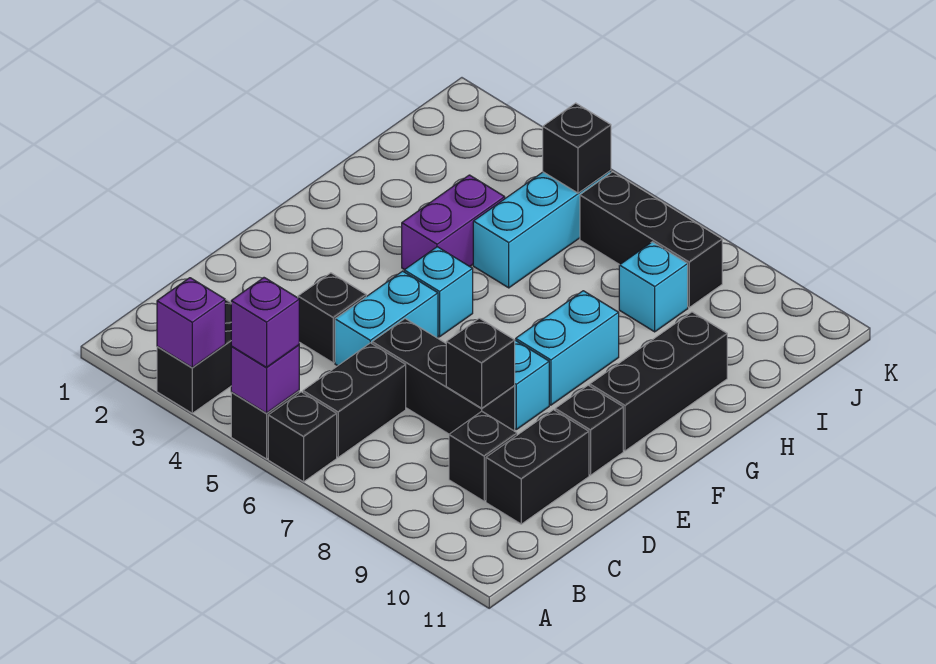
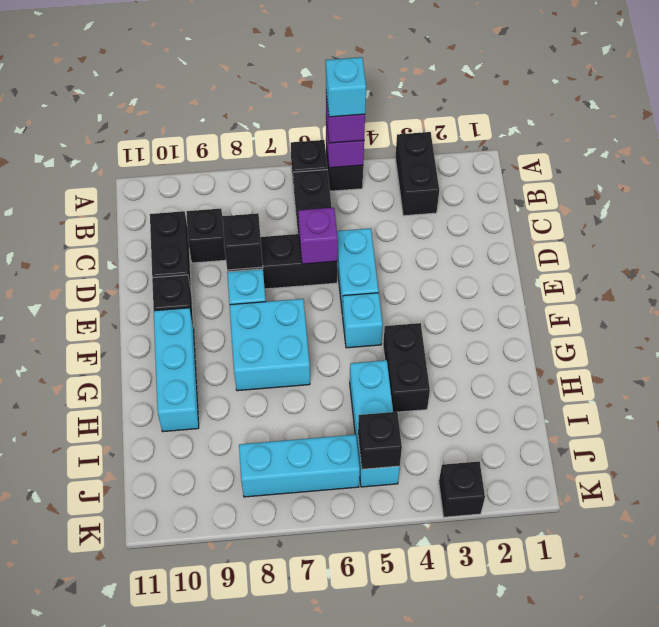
purple 1x1 brick [157,278,225,367] -> purple 1x1 brick moved to [298,208,338,264]
black 1x1 brick [298,273,366,363] -> black 1x1 brick moved to [439,461,485,517]
cyan 1x2 brick [516,291,619,405] -> cyan 2x2 brick [230,299,310,391]
black 1x3 brick [590,312,727,451] -> cyan 1x3 brick [154,308,199,432]
purple 1x2 brick [402,175,505,270] -> black 1x2 brick [383,323,430,412]
cyan 1x1 brick [619,242,688,332] -> cyan 1x1 brick moved to [326,57,366,117]
black 1x3 brick [580,172,722,307] -> cyan 1x3 brick [239,435,360,497]

